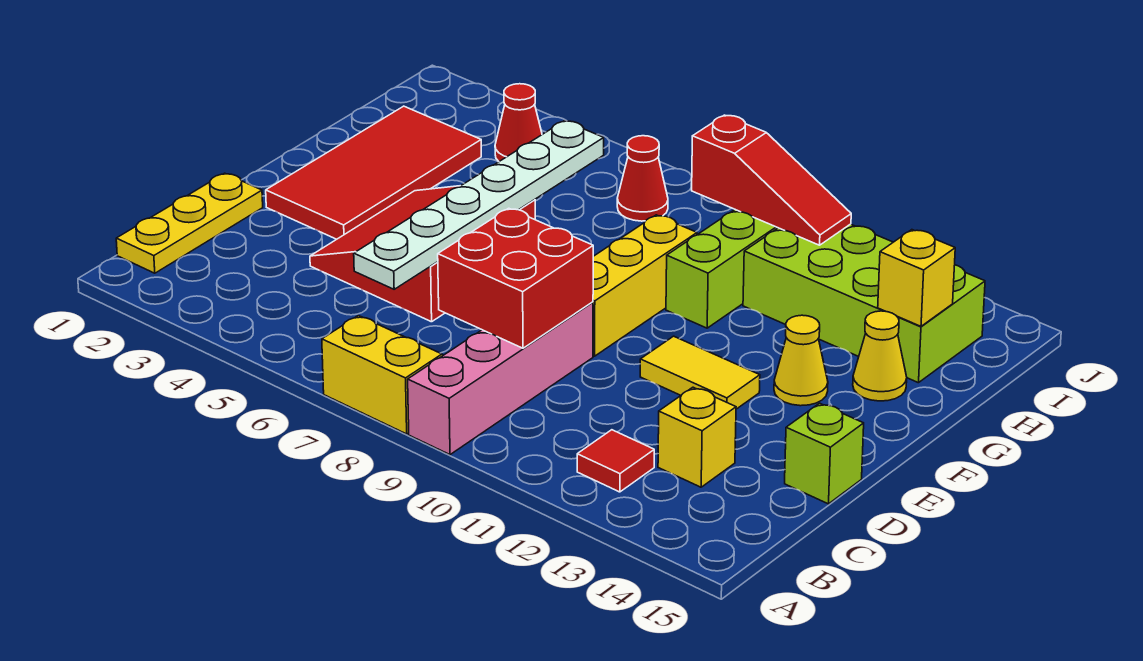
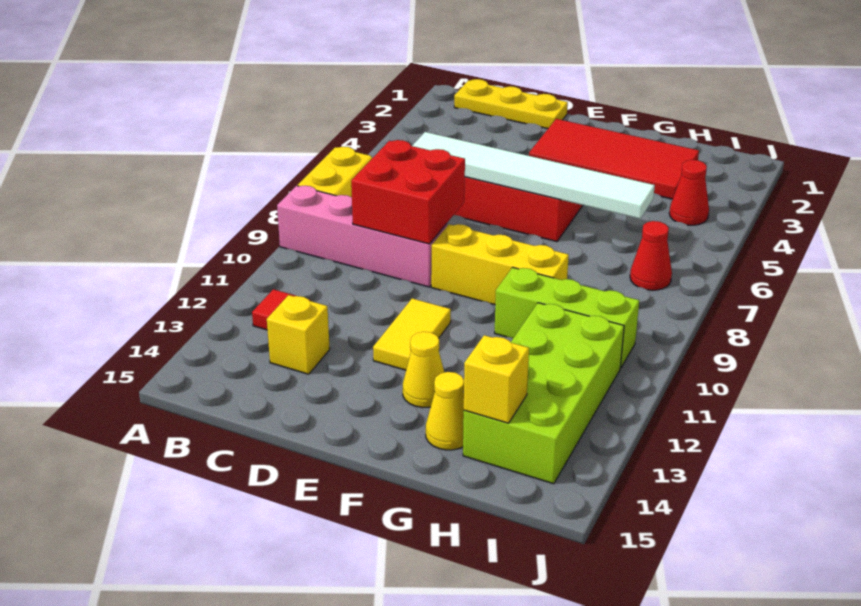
white 1x6 plate [354,121,604,289] -> white 1x6 tile [412,132,655,219]
lime 1x1 brick [785,403,864,504] -> none
red 1x3 slope [692,115,851,245] -> none

